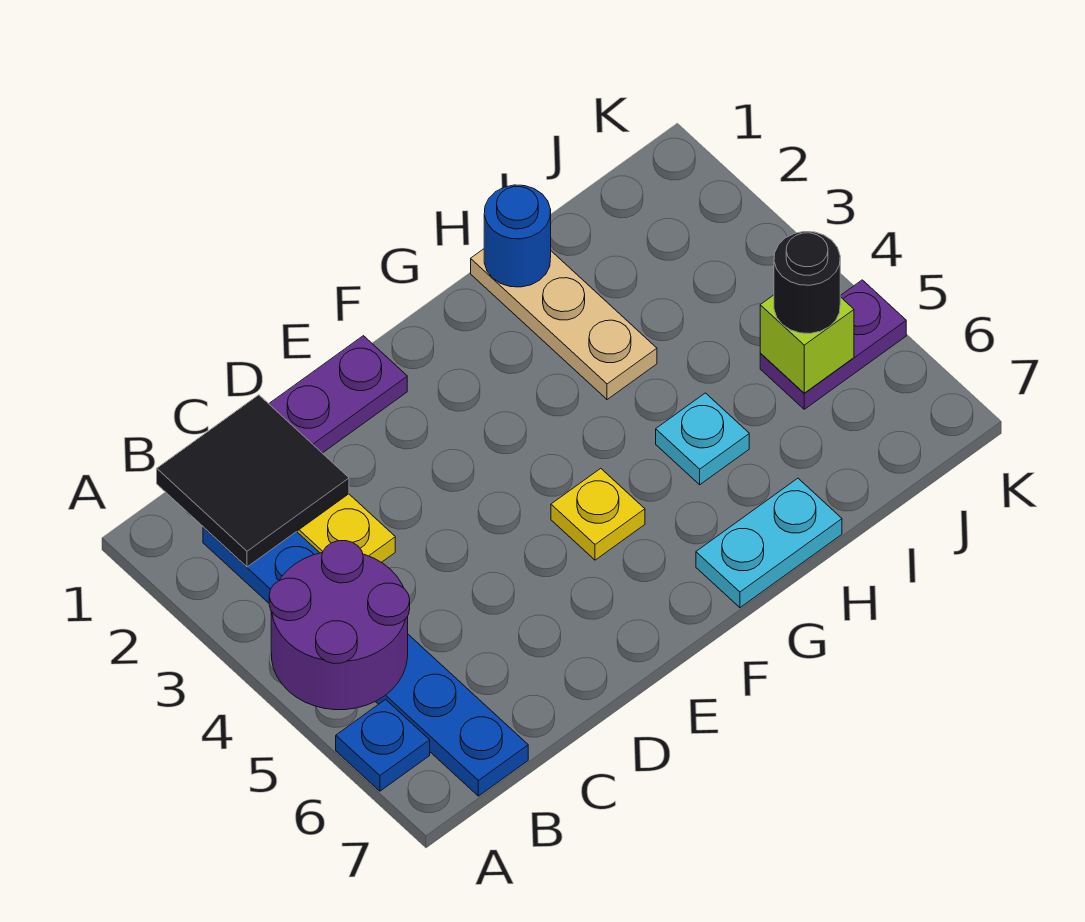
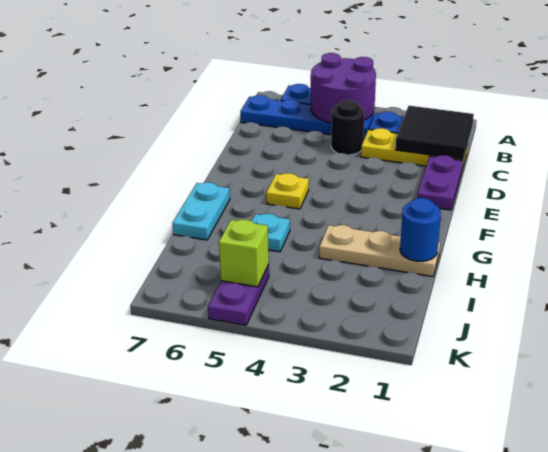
black 1x1 round brick [774,232,840,333] -> black 1x1 round brick moved to [331,100,364,155]

